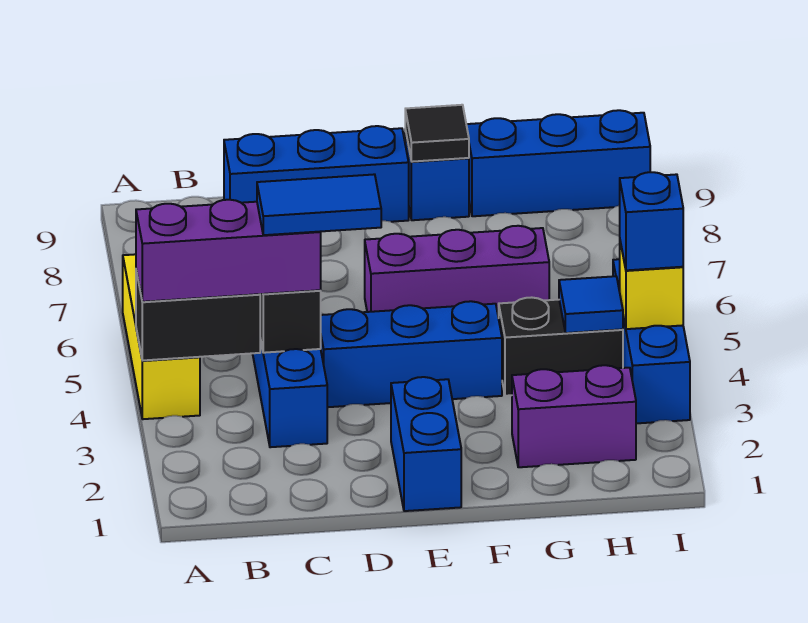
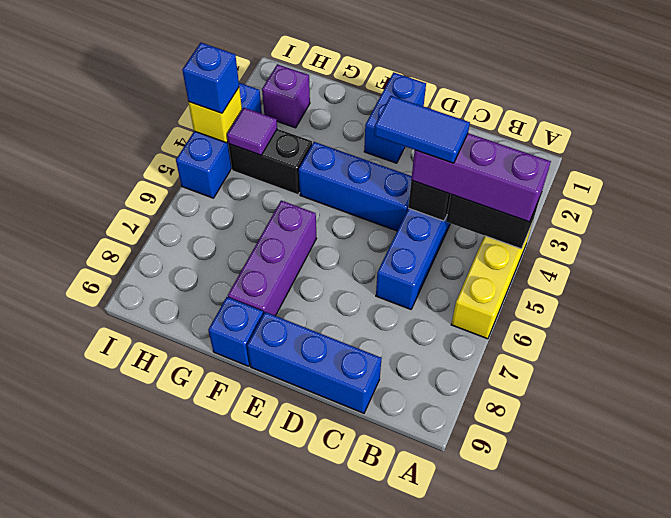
purple 1x3 brick [365,226,549,318] -> purple 1x3 brick turned to [228,200,316,316]
black 1x1 tile [405,105,469,162] -> none
purple 1x2 brick [512,365,636,467] -> purple 1x1 brick [262,64,310,128]
blue 1x3 brick [466,110,650,216] -> none
blue 1x1 tile [559,276,623,333] -> purple 1x1 tile [227,108,277,155]

